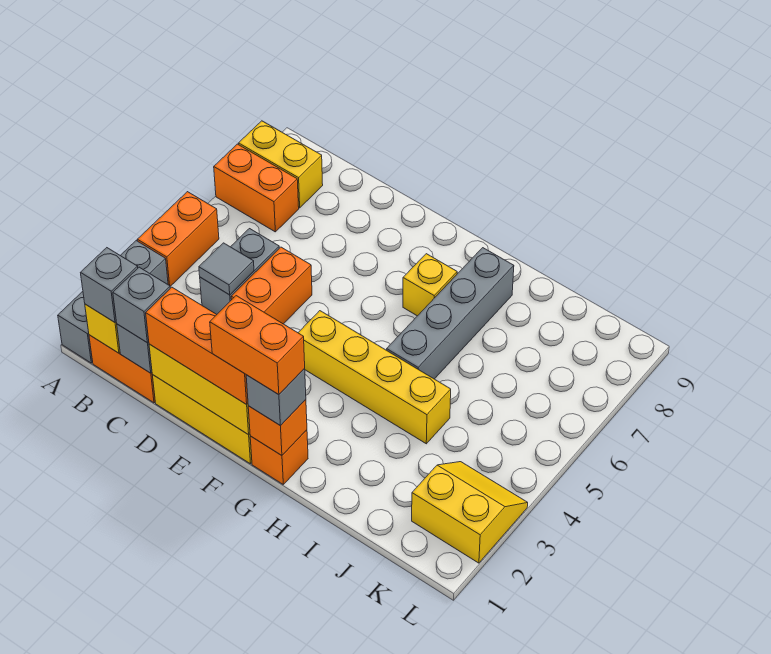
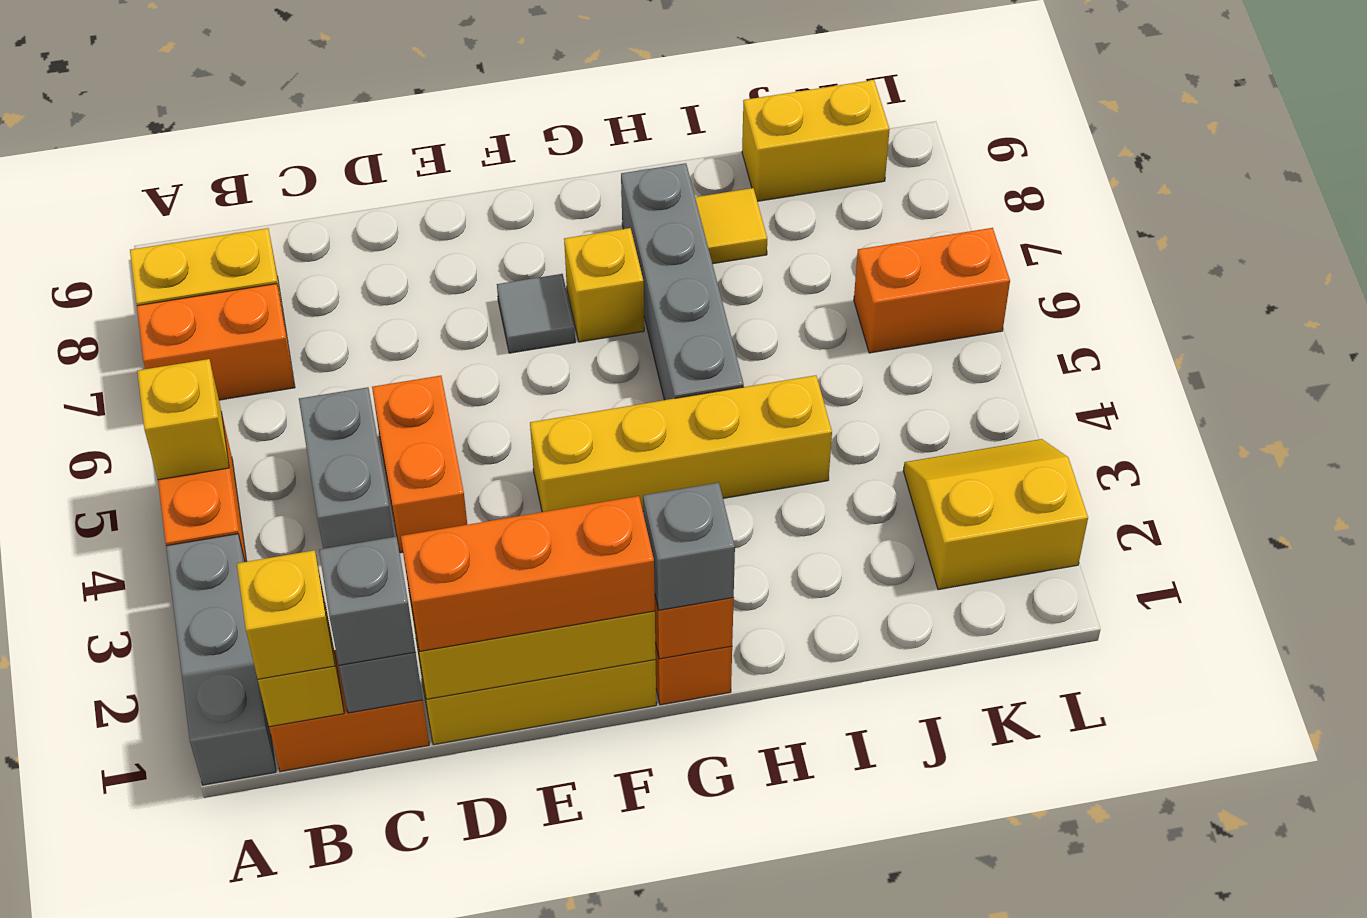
none -> yellow 1x1 brick [137,359,229,480]
grey 1x1 brick [81,248,138,322] -> yellow 1x1 brick [237,550,335,679]
grey 1x1 tile [199,243,254,295] -> grey 1x1 tile moved to [497,274,575,353]
orange 1x2 brick [210,296,305,395] -> orange 1x2 brick moved to [854,228,1010,353]
none -> yellow 1x1 tile [695,188,767,264]
none -> yellow 1x2 brick [742,80,890,201]

